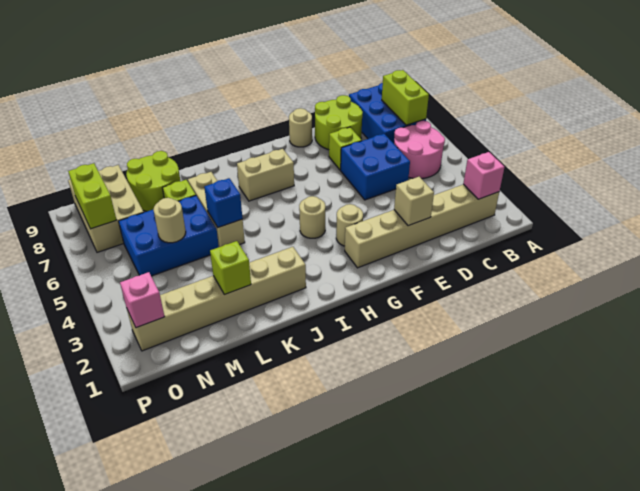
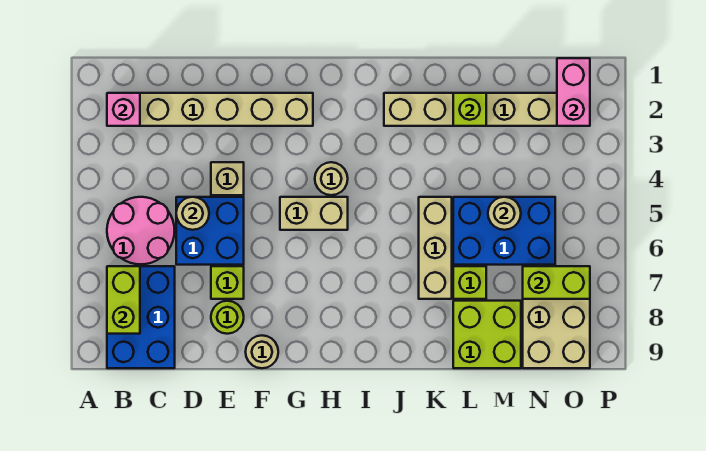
lime 2x2 round brick [315,95,363,150] -> lime 1x1 round brick [211,301,244,334]
tan 1x1 brick [394,177,434,226] -> tan 1x1 brick moved to [211,162,244,195]
tan 1x1 round brick [336,204,363,246] -> tan 1x1 round brick moved to [176,197,209,230]
tan 1x2 brick [237,149,294,201] -> tan 1x2 brick moved to [280,197,348,230]
blue 1x1 brick [204,178,243,227] -> none
lime 2x2 round brick [126,151,180,211] -> lime 2x2 brick [453,301,521,368]
pink 1x1 brick [120,272,164,328] -> pink 1x2 brick [557,58,590,126]
lime 1x2 brick [68,163,116,229] -> lime 1x2 brick turned to [523,266,590,299]

